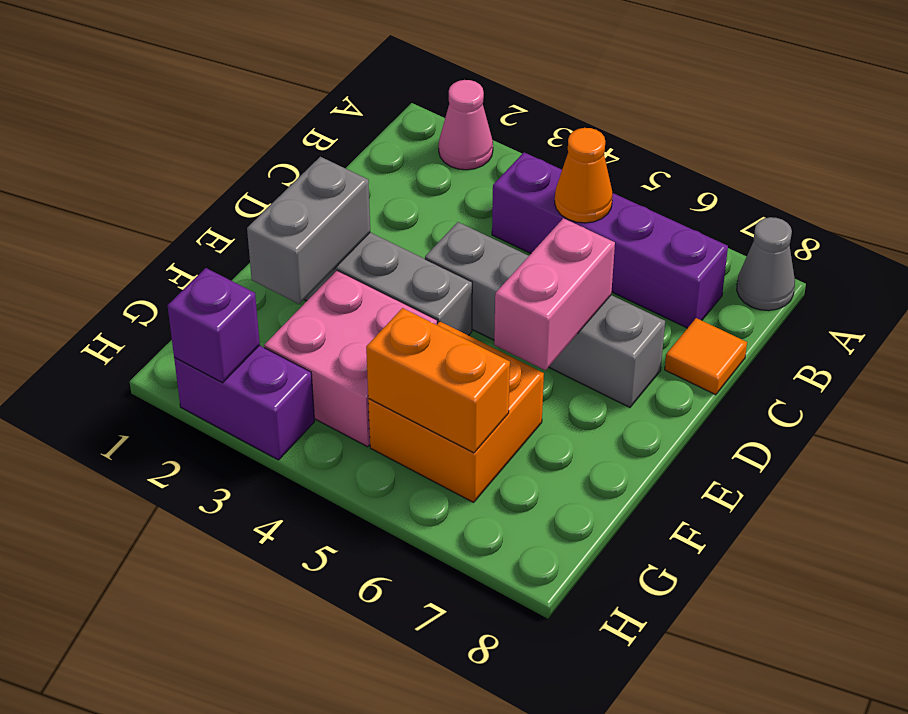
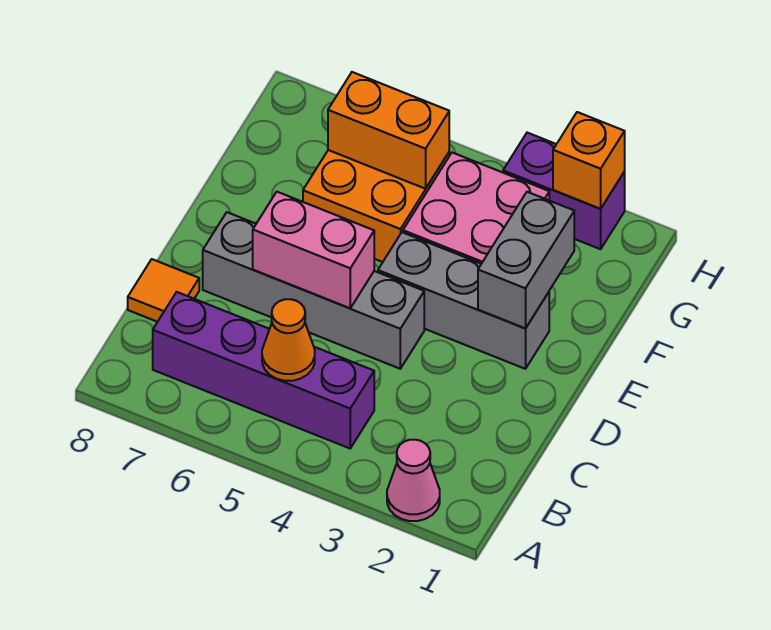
grey 1x1 cone [737,217,795,311] -> none
pink 1x2 brick [494,218,615,370] -> pink 1x2 brick turned to [253,192,374,308]
purple 1x1 brick [167,268,260,383] -> orange 1x1 brick [553,112,625,209]

